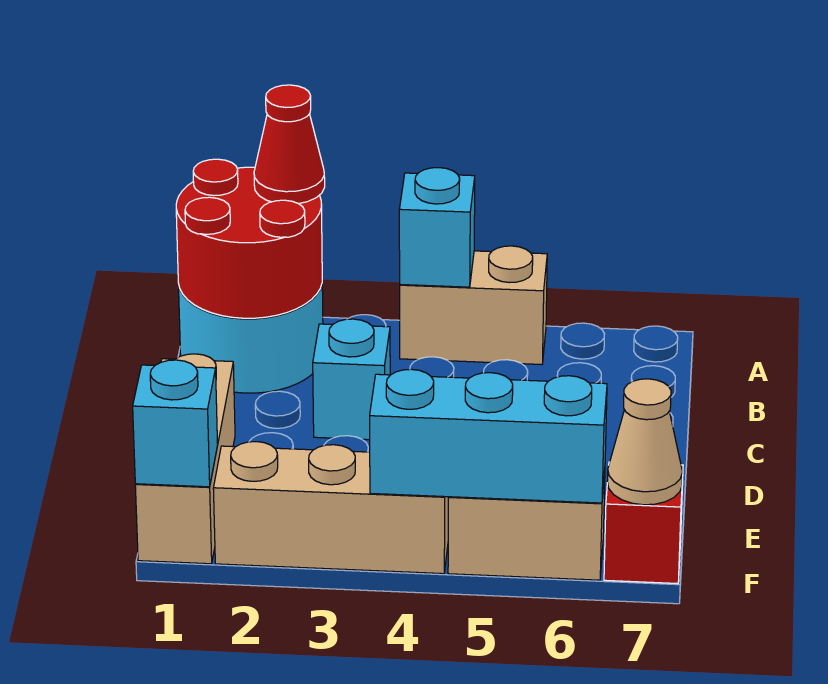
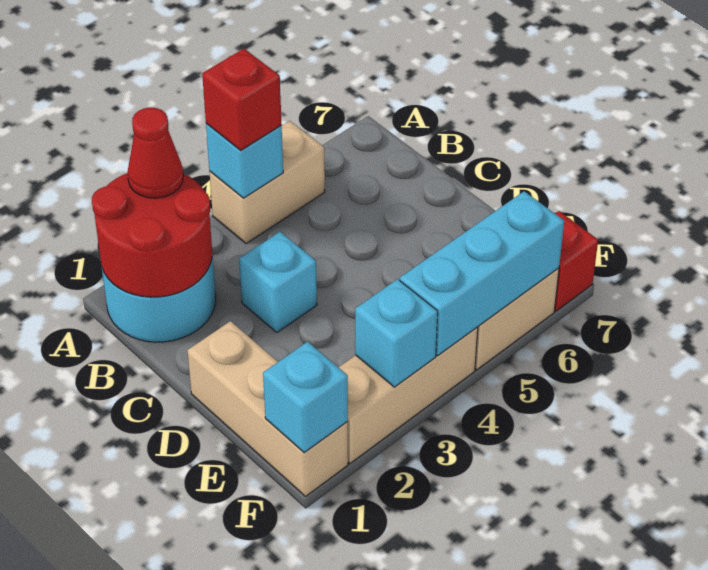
none -> red 1x1 brick [202,49,282,151]
none -> cyan 1x1 brick [355,279,438,387]
tan 1x1 cone [607,379,683,505] -> none

